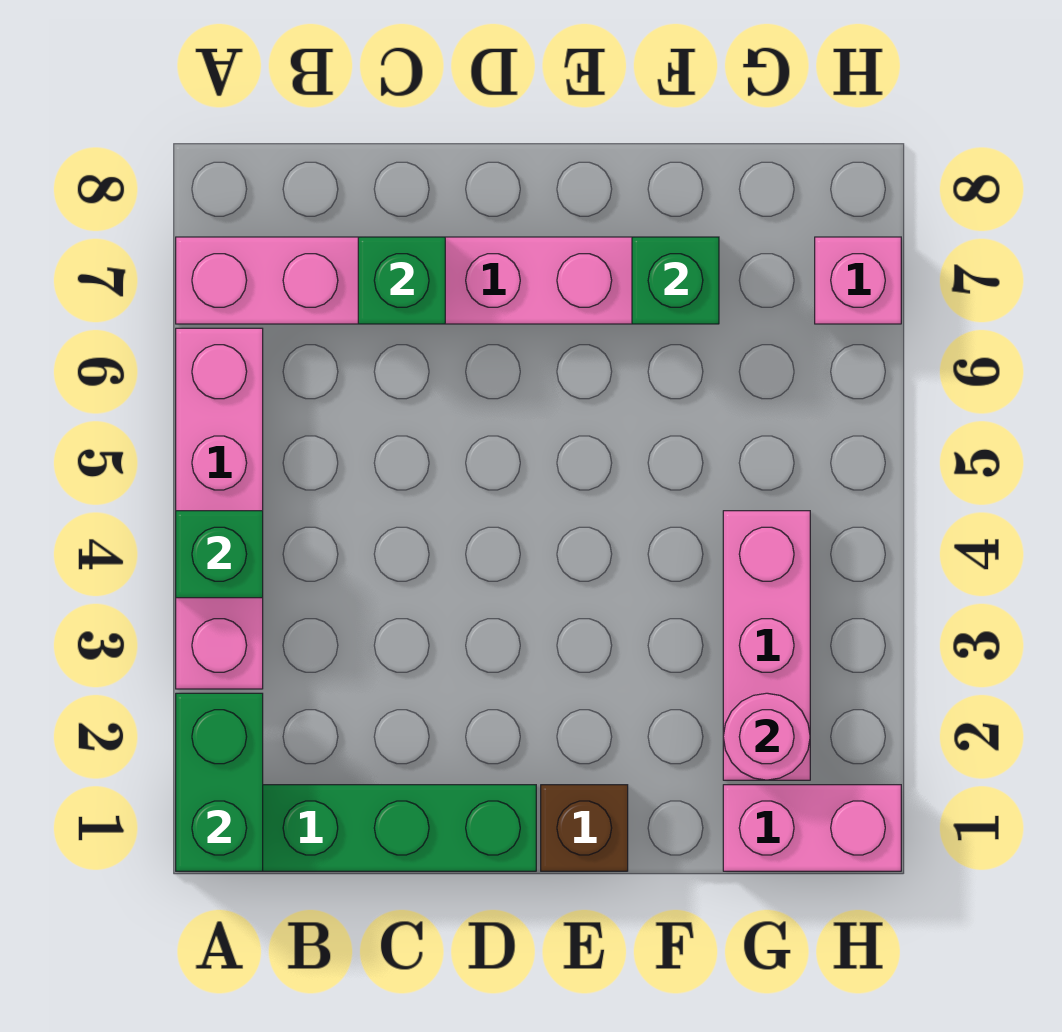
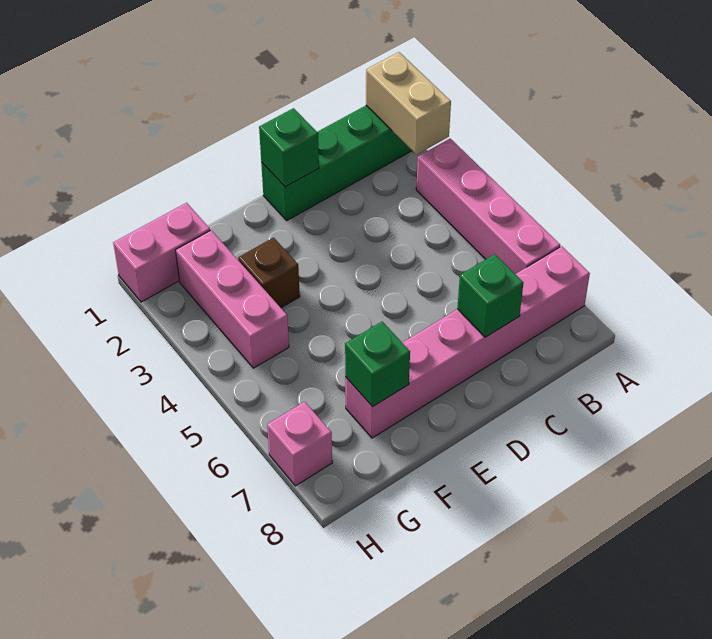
green 1x2 brick [176,693,263,871] -> tan 1x2 brick [366,52,451,155]
green 1x1 brick [176,511,263,598] -> green 1x1 brick moved to [259,108,319,187]
brown 1x1 brick [541,785,628,871] -> brown 1x1 brick moved to [238,238,300,308]
pink 1x1 round brick [723,693,810,780] -> none

